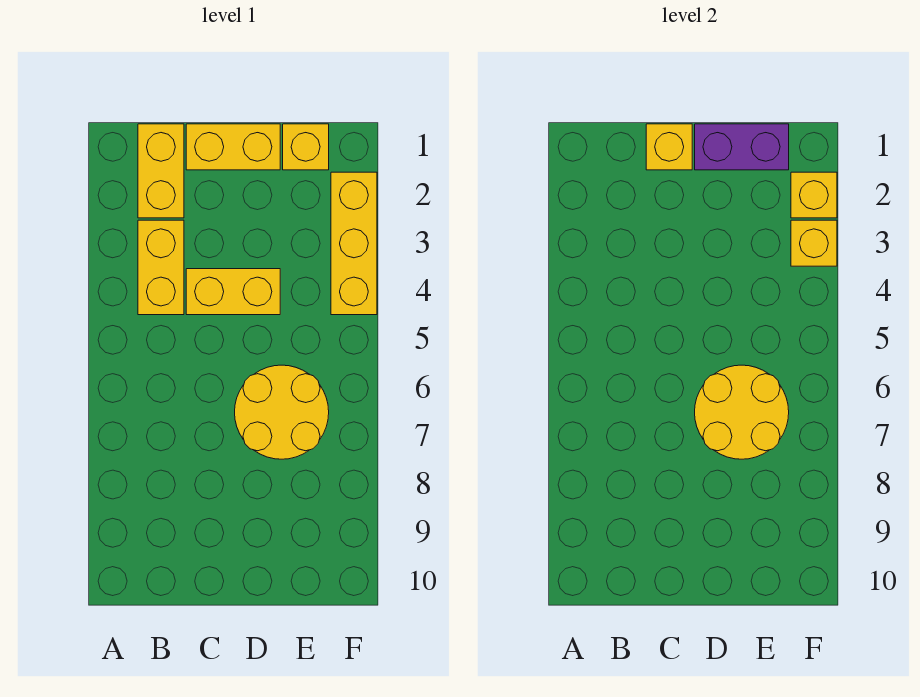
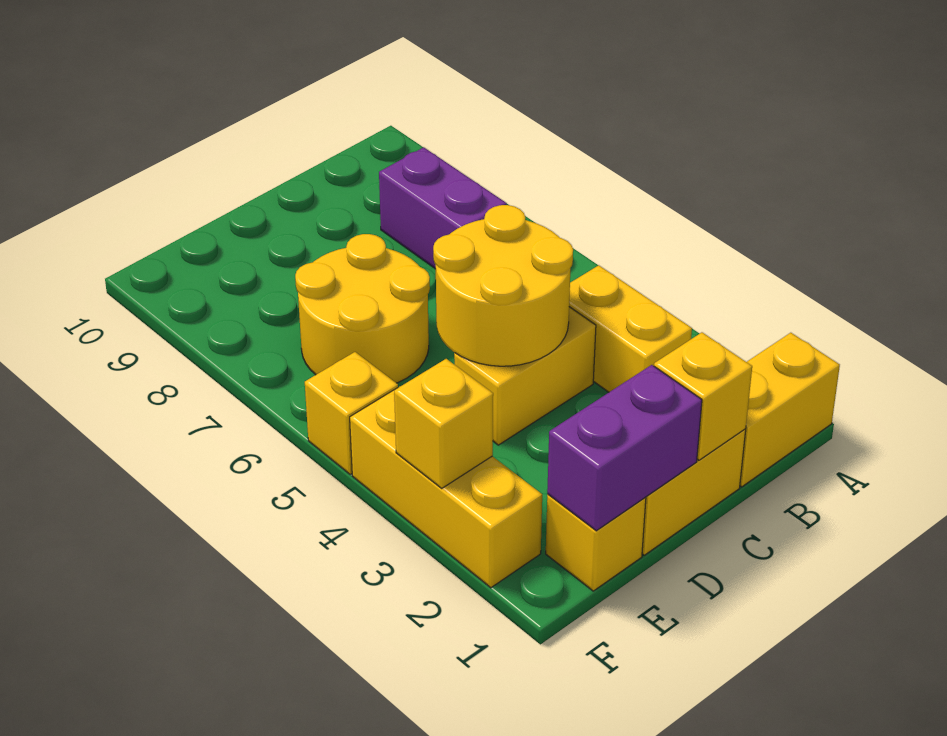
yellow 1x2 brick [138,124,184,218] -> yellow 1x2 brick turned to [740,333,840,487]
none -> purple 1x2 brick [379,147,507,269]
yellow 2x2 round brick [695,365,789,459] -> yellow 2x2 round brick moved to [433,205,573,366]
yellow 1x1 brick [791,172,837,218] -> yellow 1x1 brick moved to [305,352,398,474]

